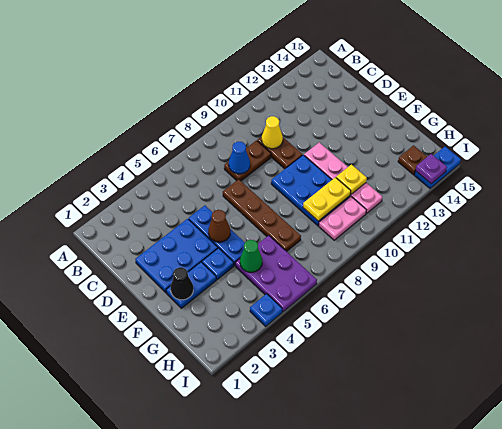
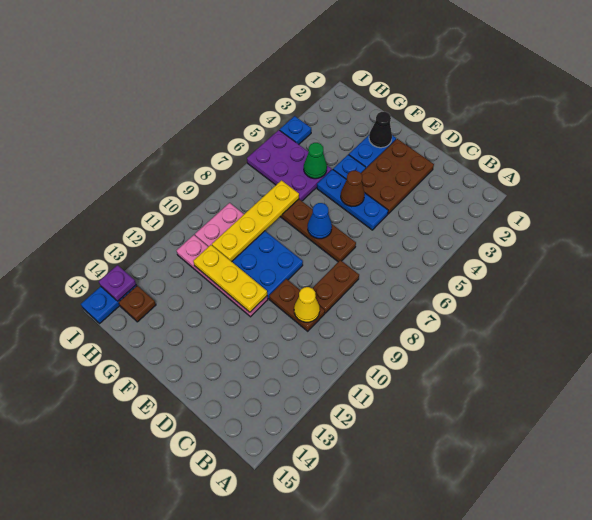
blue 1x1 cone [229,142,250,174] -> blue 1x1 cone moved to [308,203,332,239]
blue 2x3 plate [135,219,218,293] -> brown 2x3 plate [361,139,434,214]
yellow 1x2 plate [303,177,351,221] -> yellow 1x4 plate [212,180,299,262]
yellow 1x1 plate [336,165,367,195] -> yellow 1x3 plate [193,245,267,312]

